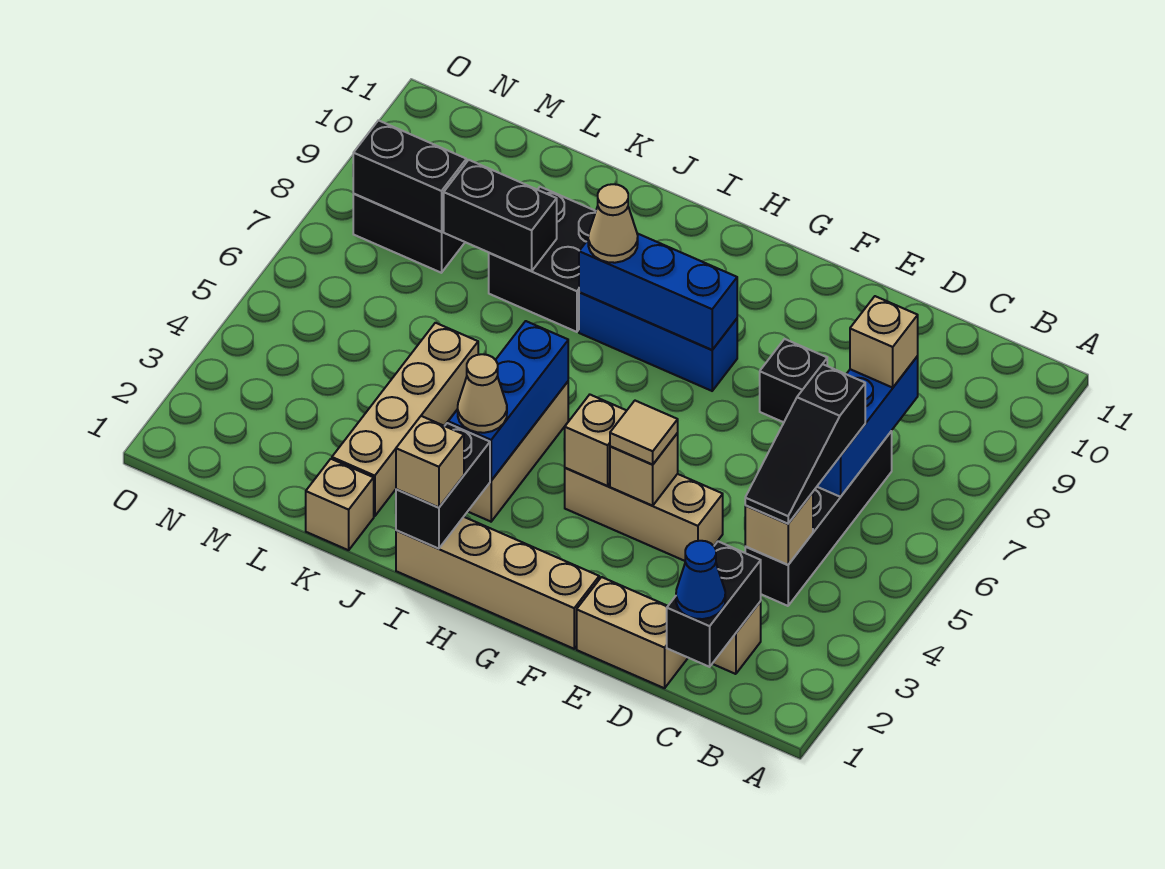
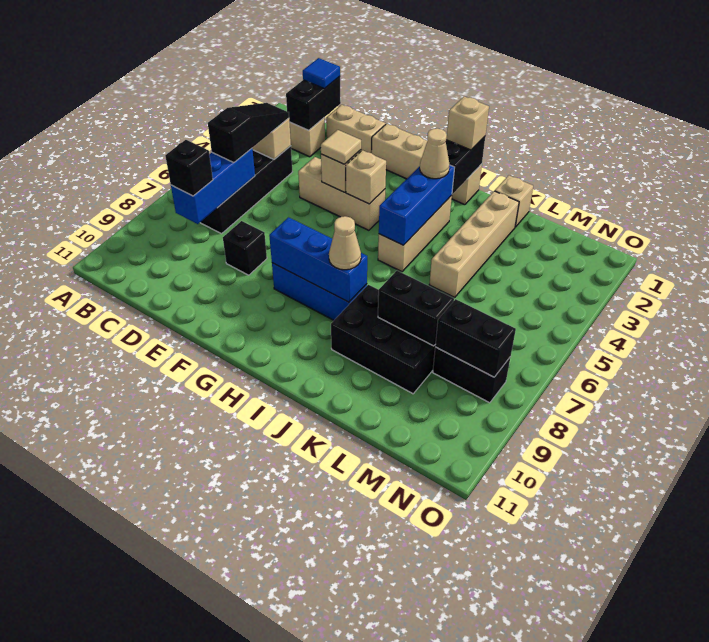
blue 1x1 cone [676,541,725,619] -> blue 1x1 tile [303,58,340,89]
tan 1x1 brick [850,296,918,388] -> black 1x1 brick [165,140,213,196]
black 2x2 brick [489,187,596,332] -> black 2x3 brick [331,285,435,394]

